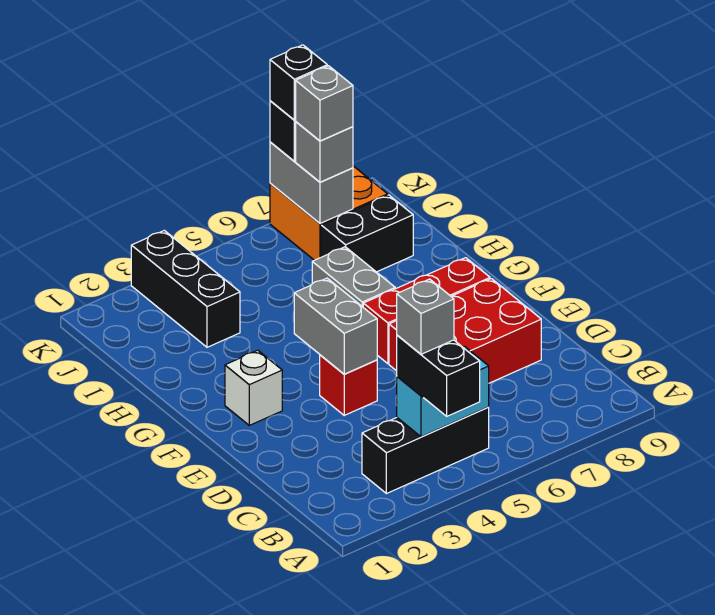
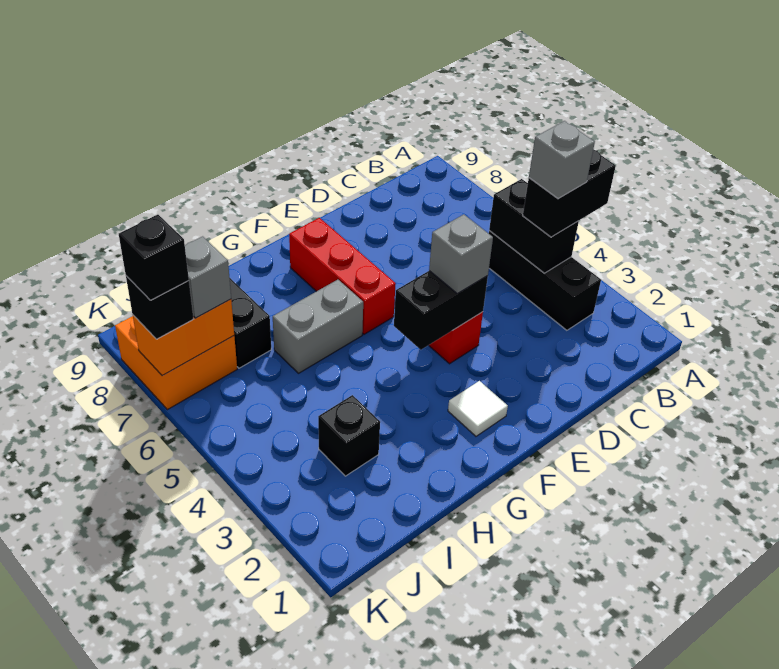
cyan 1x2 brick [397,346,489,437] -> black 1x2 brick [489,179,579,273]
red 2x3 brick [389,279,541,383] -> none
grey 1x2 brick [294,278,377,374] -> black 1x2 brick [394,271,488,350]
white 1x1 brick [225,350,282,425] -> white 1x1 tile [448,381,508,436]
black 1x3 brick [131,230,240,347] -> black 1x1 brick [318,395,380,476]
grey 1x2 brick [270,142,353,224] -> orange 1x2 brick [133,299,234,376]
grey 1x1 brick [296,66,353,141] -> grey 1x1 brick moved to [429,214,493,294]

